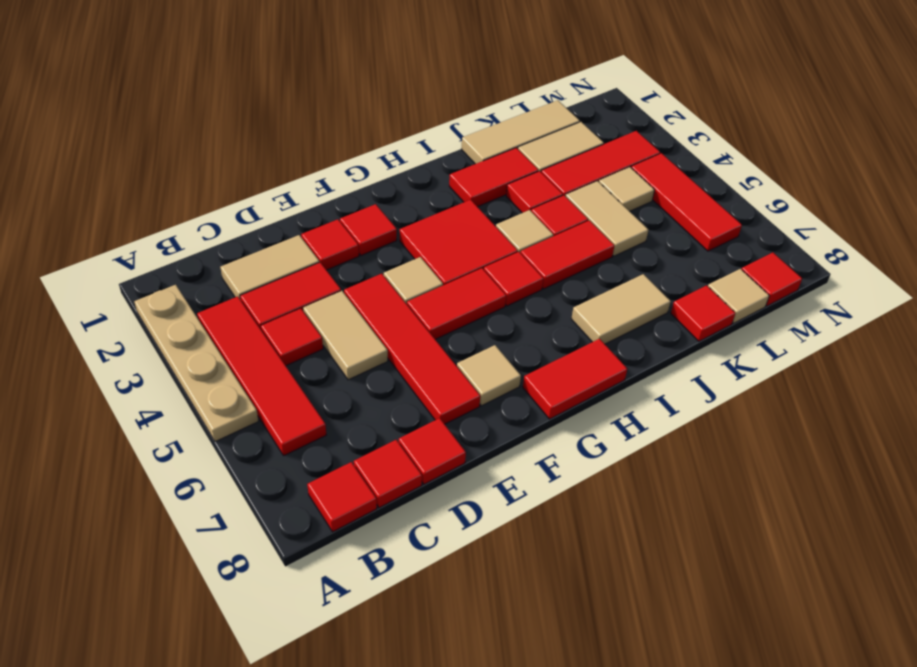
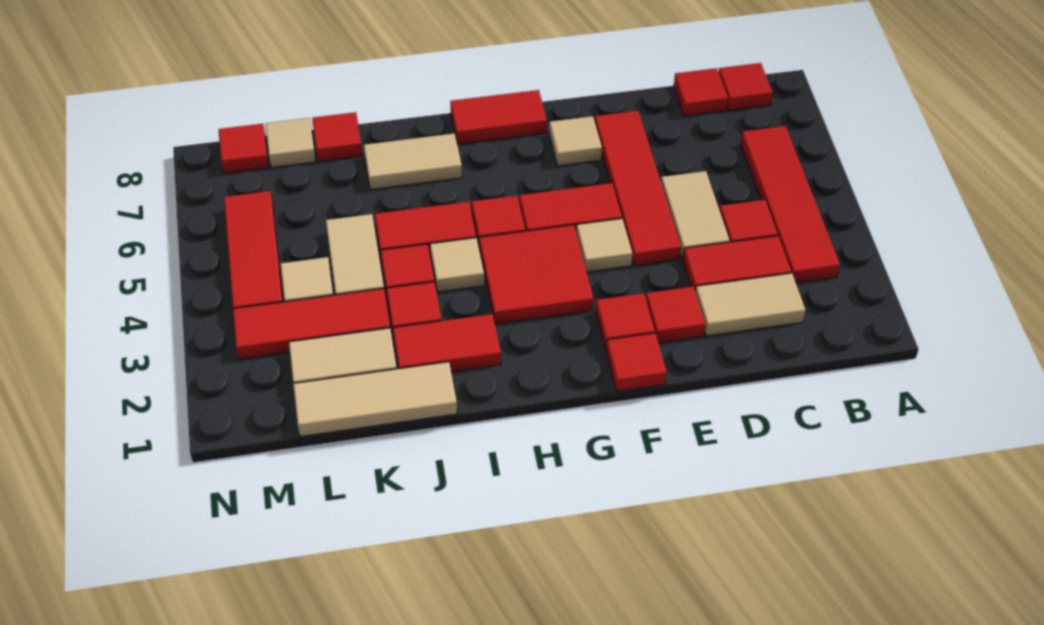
tan 1x4 plate [134,285,259,442] -> none
red 1x1 tile [399,418,466,484] -> red 1x1 tile moved to [606,333,667,391]

